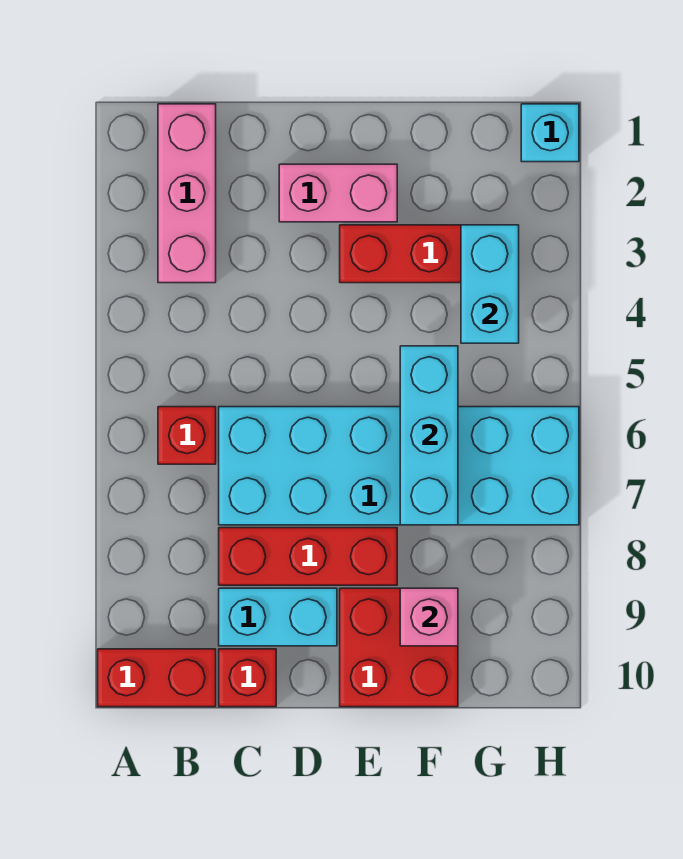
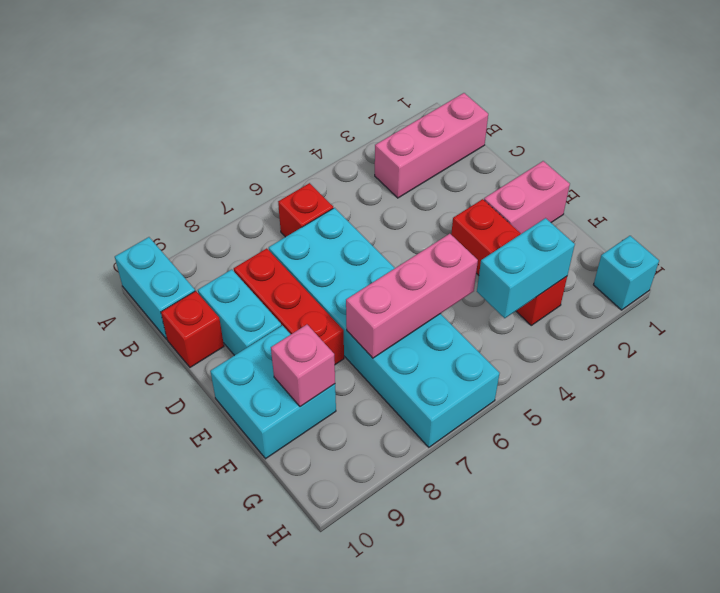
red 1x2 brick [98,649,216,707] -> cyan 1x2 brick [115,237,195,339]
pink 1x2 brick [279,164,397,222] -> pink 1x2 brick turned to [484,161,570,234]
red 2x2 brick [340,588,458,707] -> cyan 2x2 brick [210,325,336,459]
cyan 1x3 brick [400,346,458,525] -> pink 1x3 brick [346,234,478,358]

